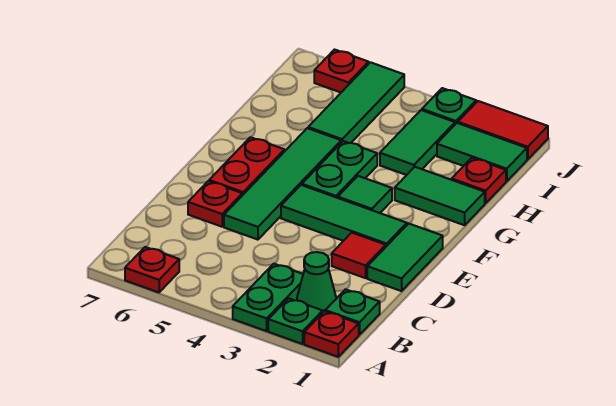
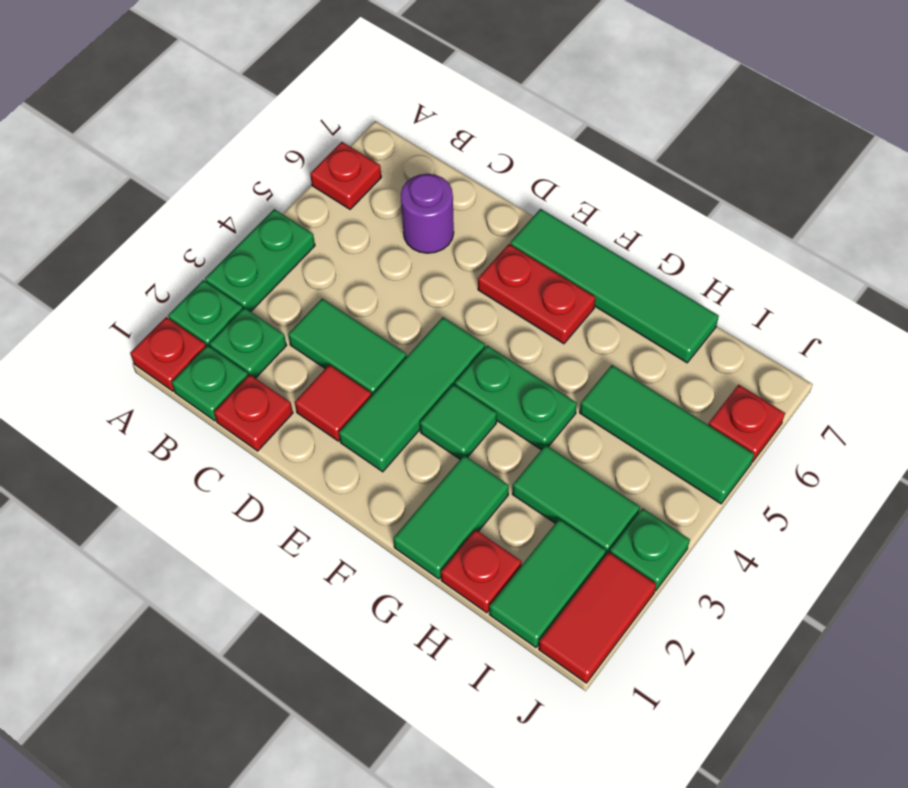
green 1x2 plate [233,264,303,331] -> green 1x2 plate turned to [205,209,315,312]
green 1x1 cone [297,252,336,312] -> green 1x1 plate [209,308,287,378]
none -> purple 1x1 round brick [401,174,454,253]
green 1x2 tile [367,223,443,291] -> green 1x2 tile moved to [288,299,407,396]
green 1x4 tile [224,128,341,240] -> green 1x4 tile moved to [510,209,719,363]
red 1x1 plate [188,181,242,227] -> red 1x1 plate moved to [214,374,293,451]

